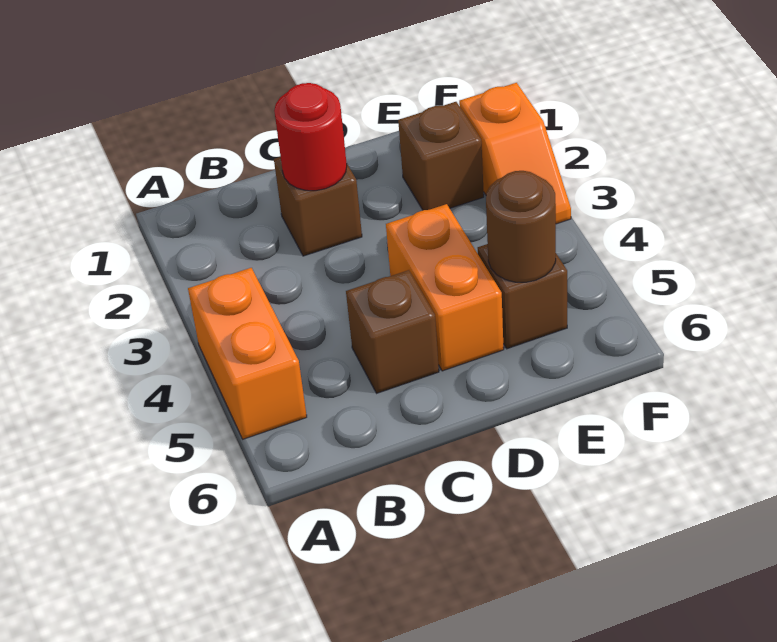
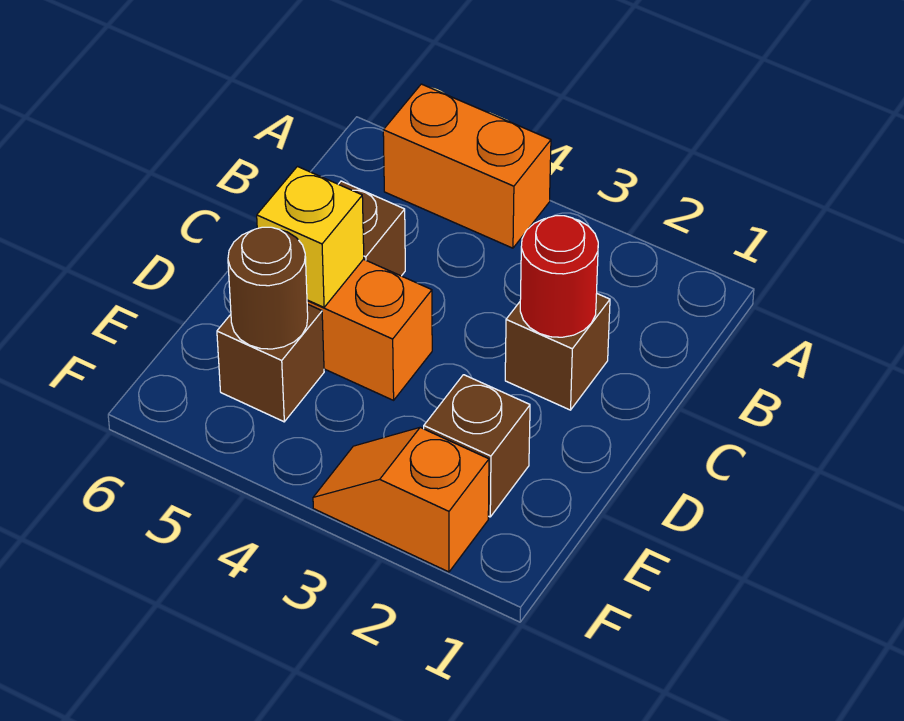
none -> yellow 1x1 brick [257,167,364,307]

